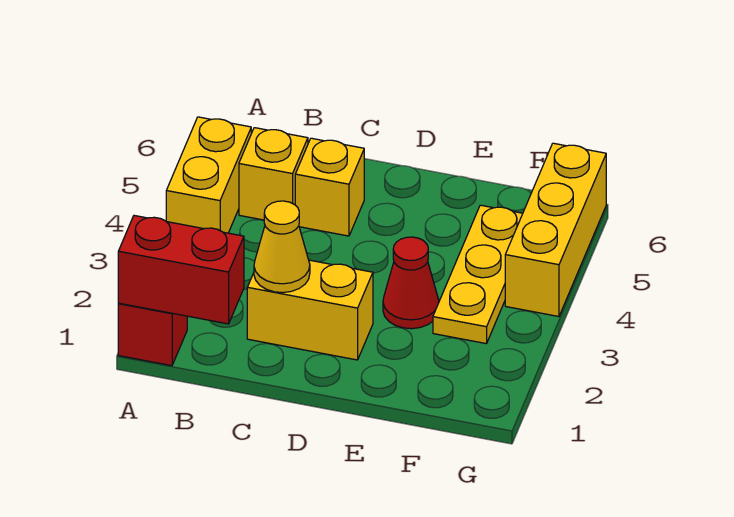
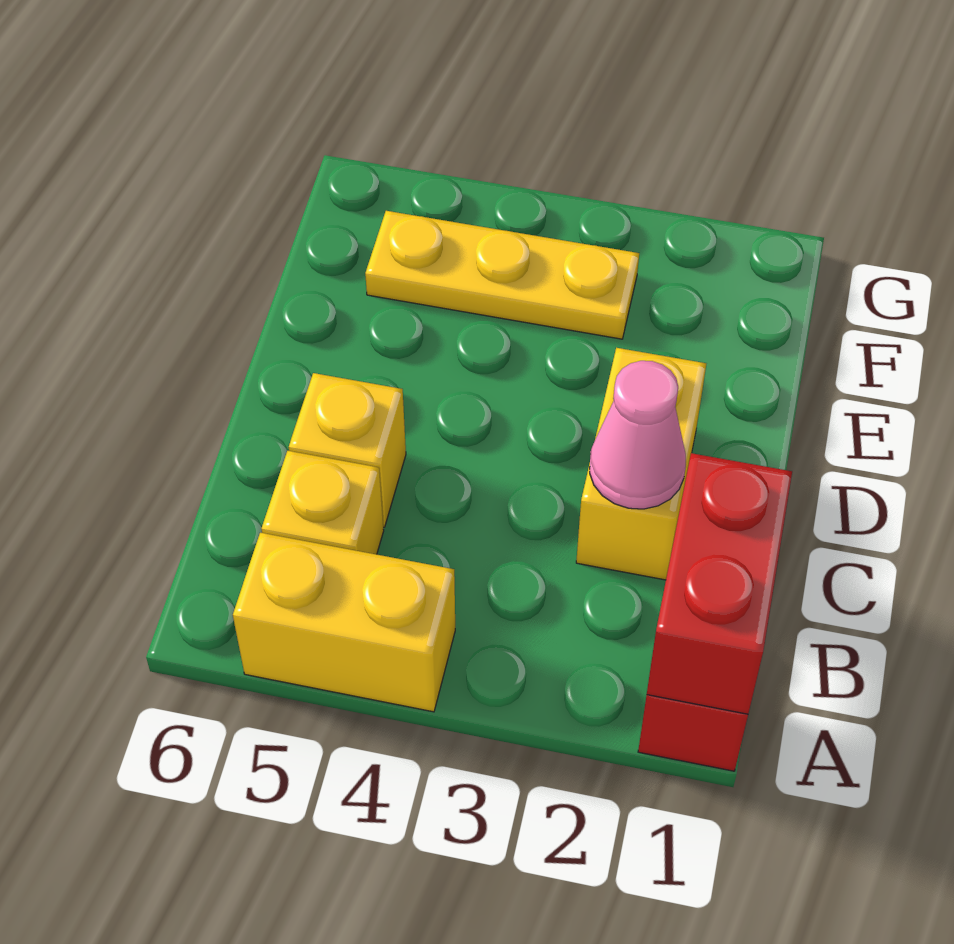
yellow 1x1 cone [254,201,310,293] -> pink 1x1 cone [590,361,686,509]
red 1x1 cone [383,237,439,329] -> none
yellow 1x3 brick [505,143,606,317] -> none

